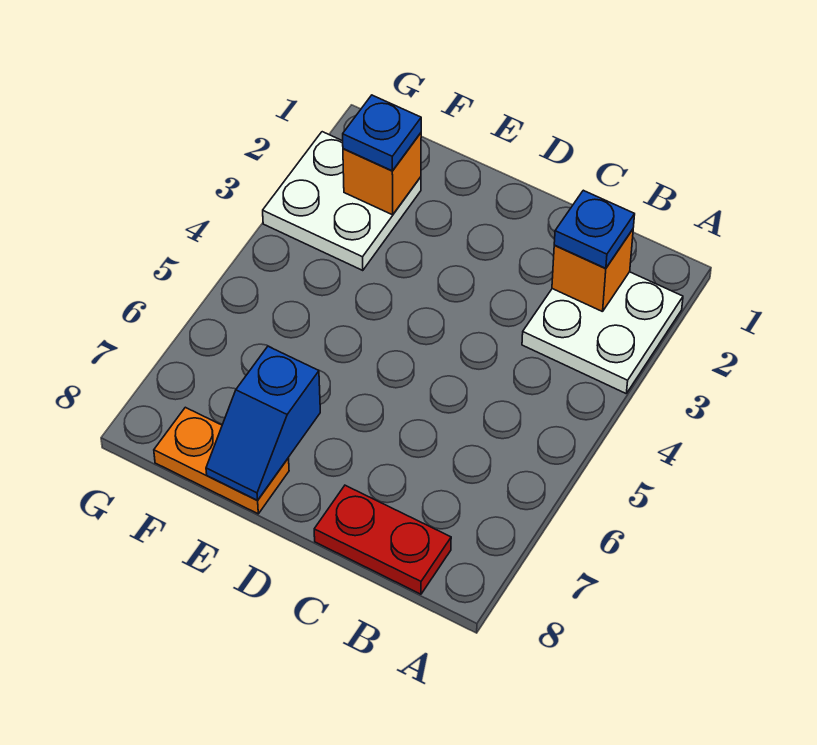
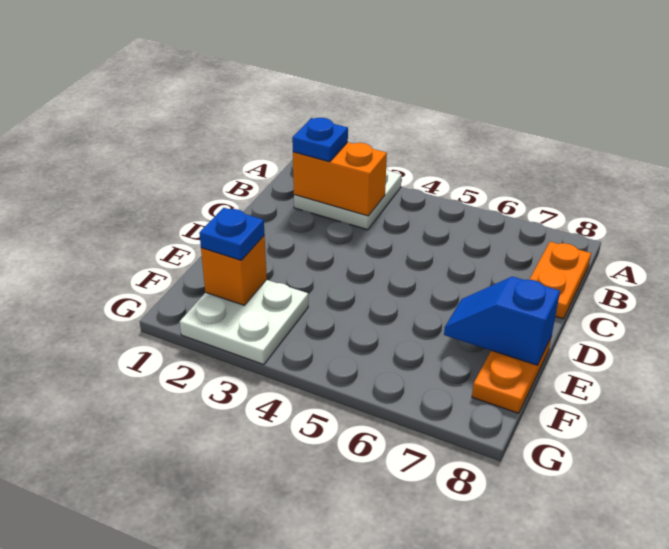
orange 1x1 brick [552,229,633,312] -> orange 1x2 brick [293,142,387,216]
red 1x2 plate [314,485,451,594] -> orange 1x2 plate [529,242,591,319]
blue 1x2 slope [206,346,320,501] -> blue 1x2 slope turned to [444,276,560,365]

